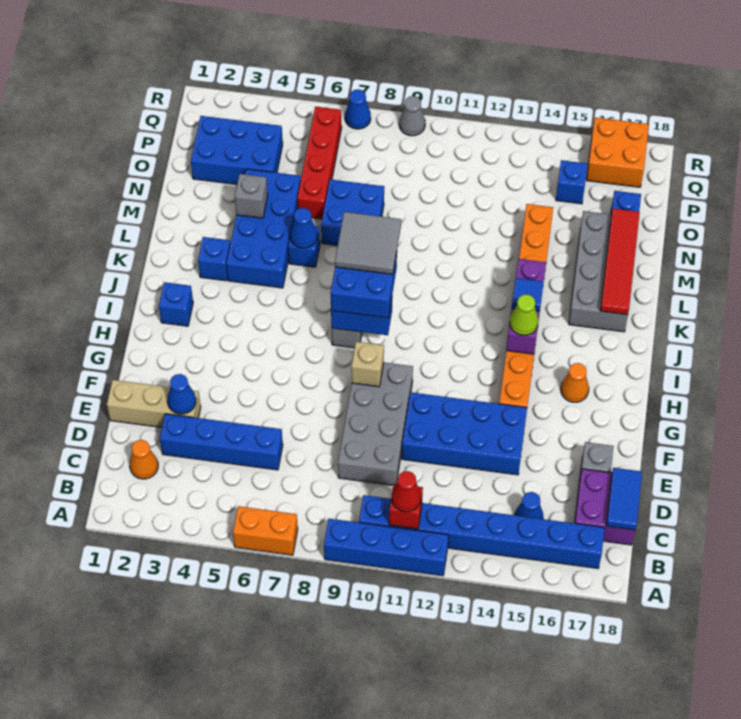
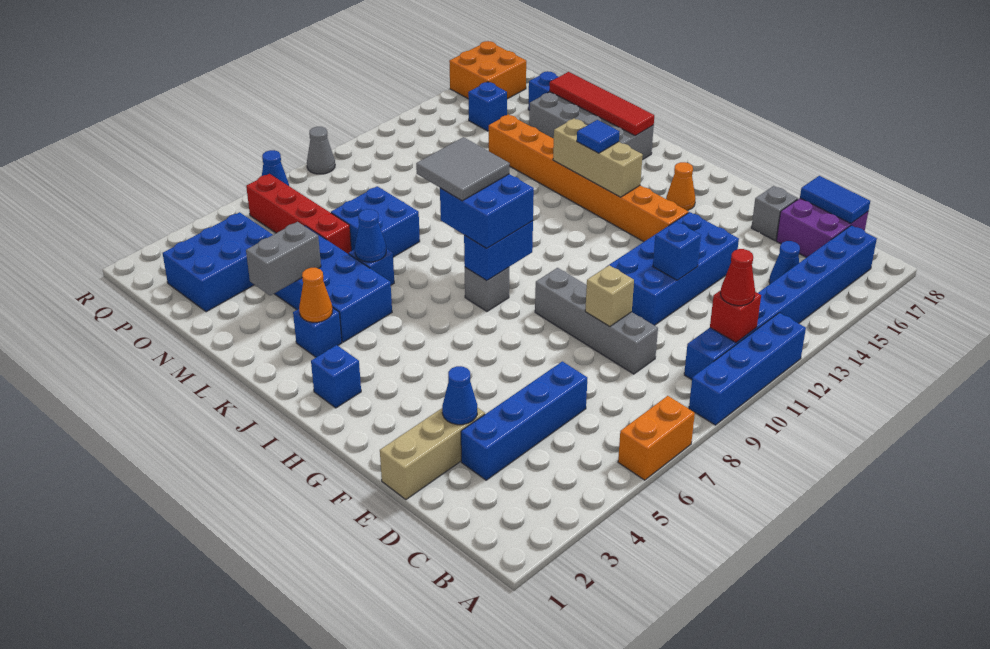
orange 1x1 cone [130,440,158,479] -> orange 1x1 cone moved to [299,268,333,322]
grey 2x4 brick [338,362,413,485] -> grey 1x4 brick [535,268,658,374]
none -> blue 1x1 brick [653,222,701,280]
tan 1x1 brick [351,342,384,387] -> tan 1x1 brick moved to [585,265,634,327]
purple 1x3 brick [506,259,546,354] -> tan 1x3 brick [553,118,643,197]
lime 1x1 cone [510,294,538,335] -> none
grey 1x1 brick [235,174,268,218] -> grey 1x2 brick [246,222,321,296]

